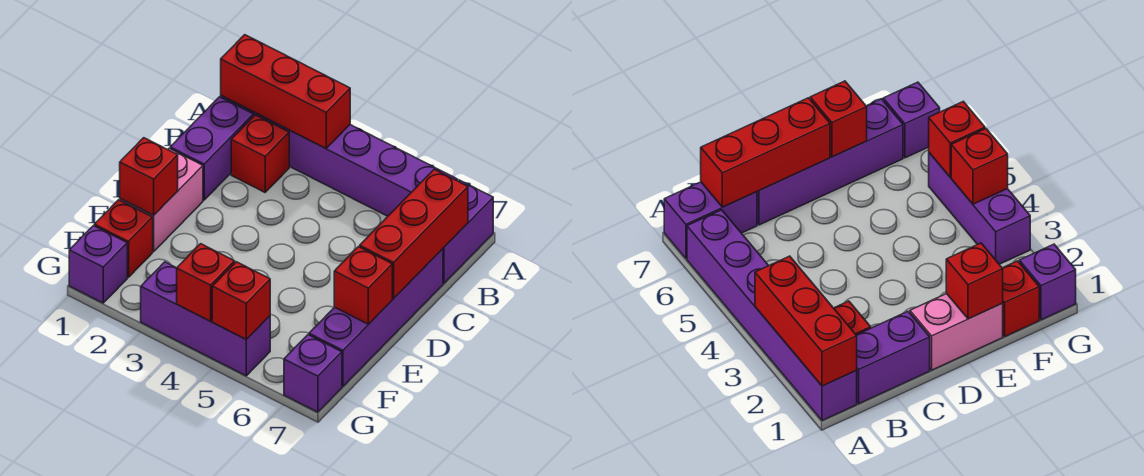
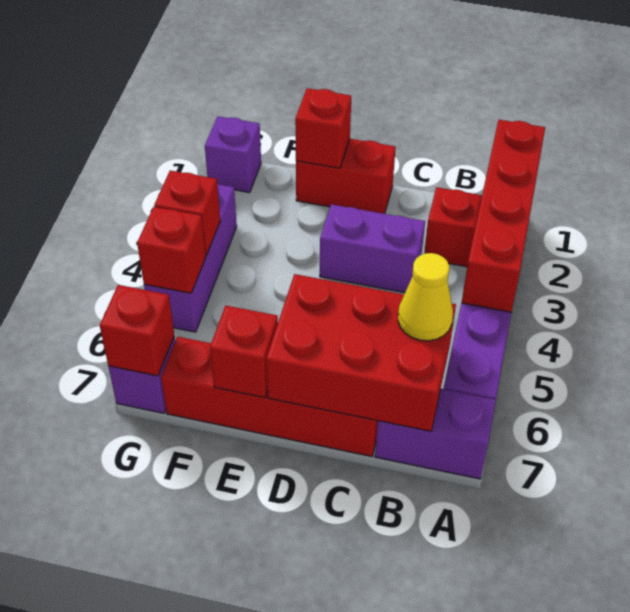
red 1x3 brick [221,35,350,148] -> red 1x4 brick [462,120,545,312]
purple 1x2 brick [170,97,254,200] -> purple 1x2 brick moved to [320,204,425,293]
none -> yellow 1x1 cone [398,253,453,341]
red 1x3 brick [360,169,468,298] -> red 2x3 brick [266,274,456,431]
purple 1x4 brick [309,249,443,386] -> red 1x4 brick [161,337,378,456]
pink 1x2 brick [120,148,203,252] -> red 1x2 brick [296,139,396,214]
red 1x1 brick [94,200,153,277] -> red 1x1 brick moved to [100,285,174,376]

